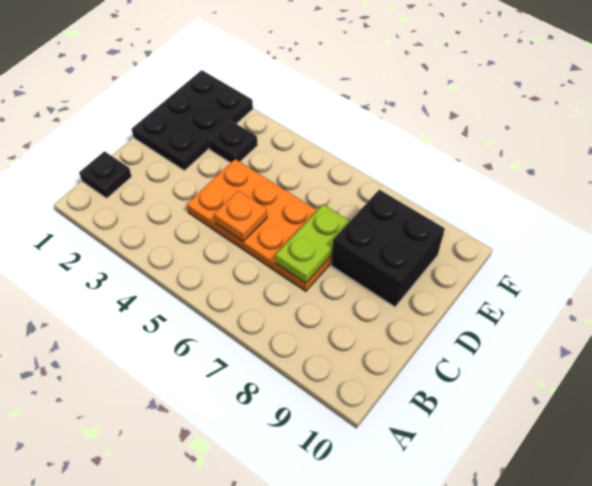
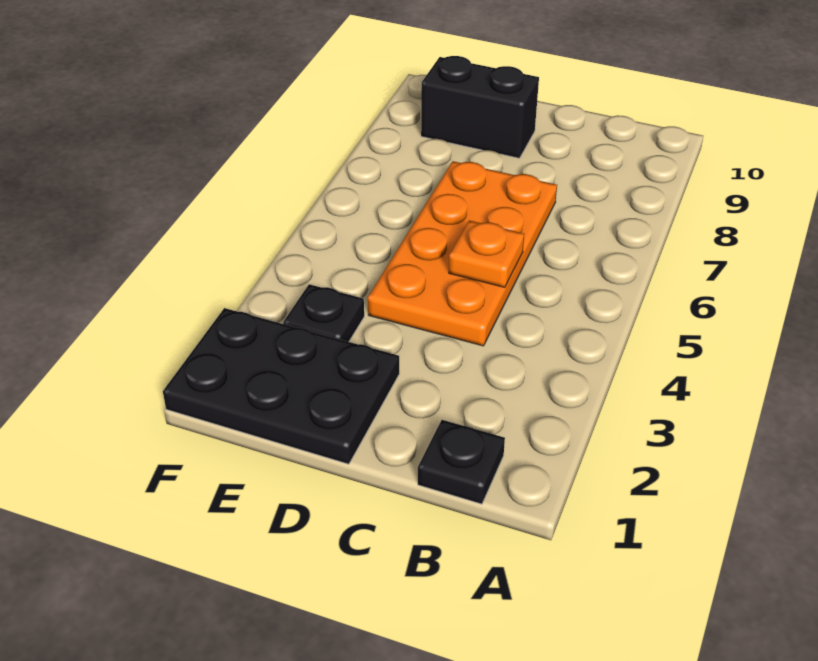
lime 1x2 plate [275,205,350,283] -> none
black 2x2 brick [331,190,445,307] -> black 1x2 brick [421,56,539,158]

